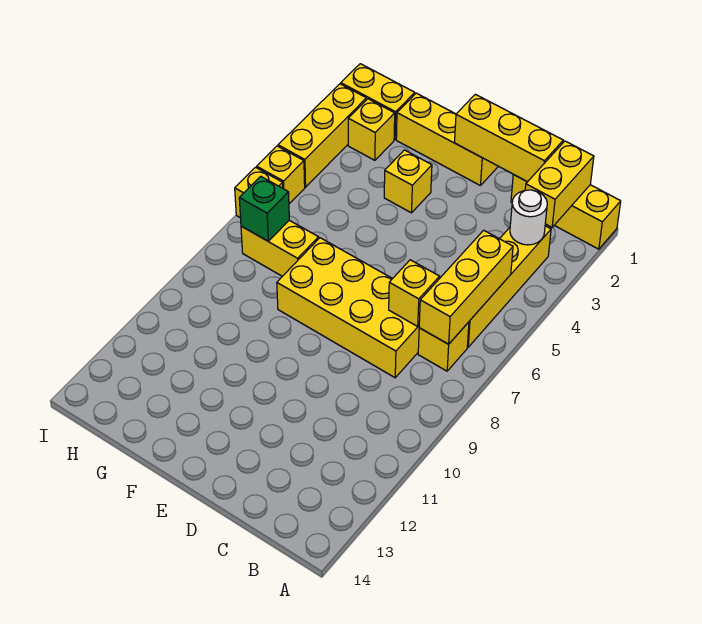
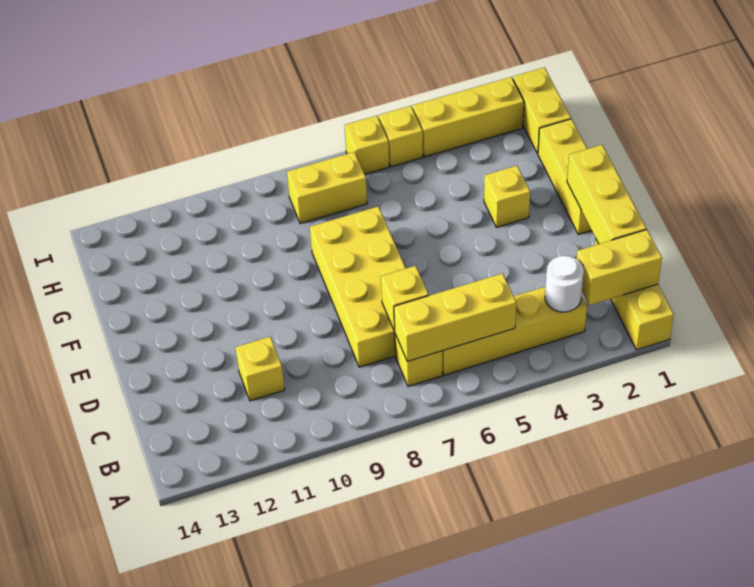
yellow 1x2 brick [241,220,319,276] -> yellow 1x2 brick turned to [287,152,367,224]
yellow 1x1 brick [348,99,395,160] -> yellow 1x1 brick moved to [235,337,285,401]
green 1x1 brick [239,176,289,241] -> none

